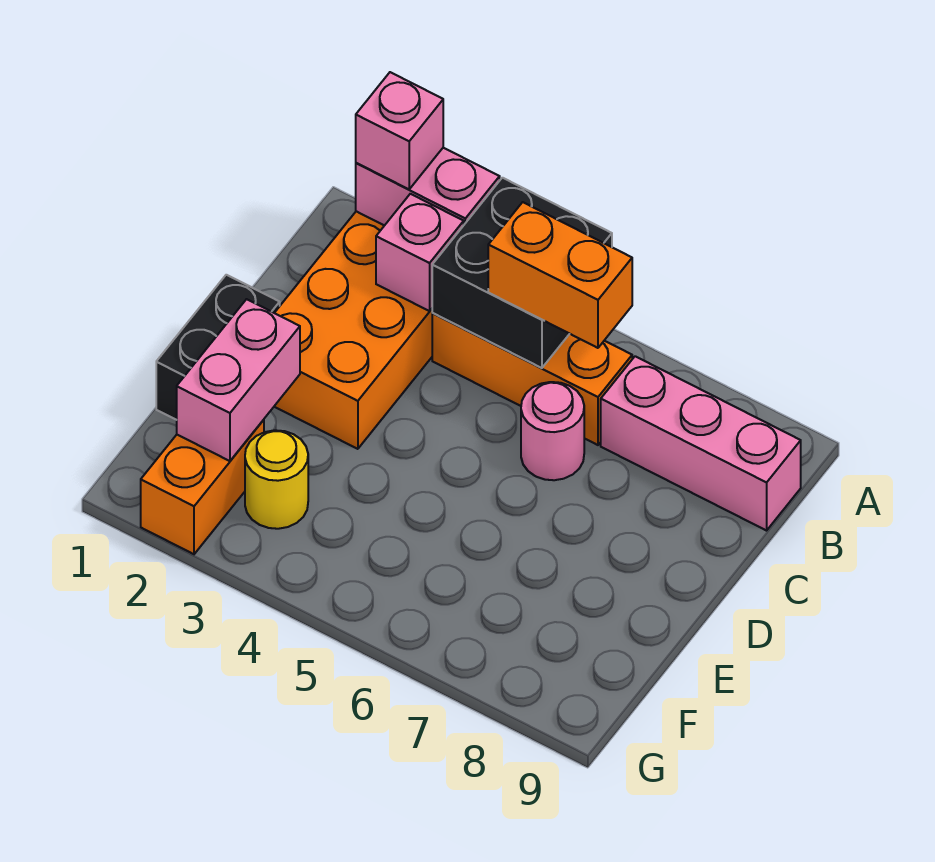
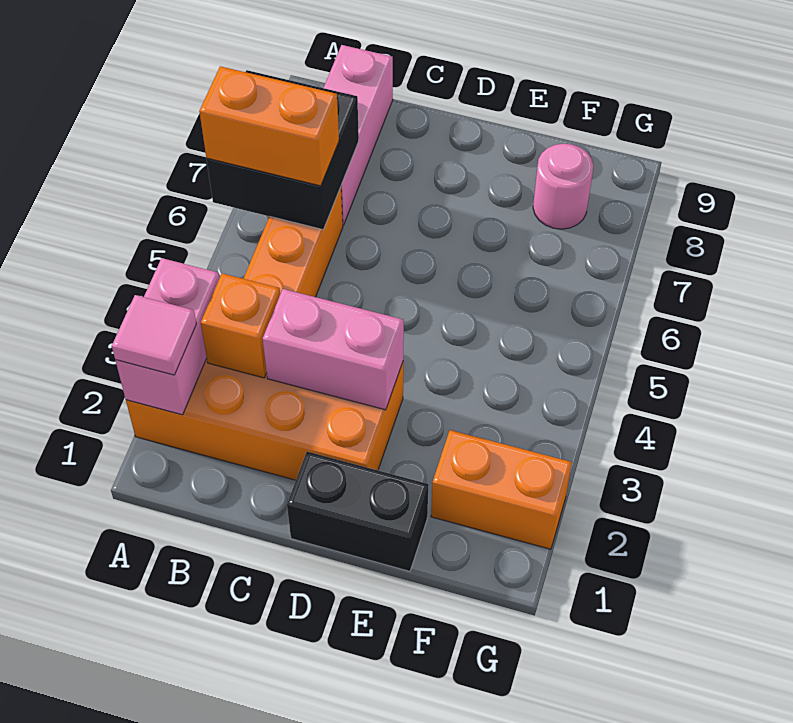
pink 1x1 brick [356,72,443,189] -> pink 1x1 tile [112,295,196,375]
black 2x2 brick [432,178,612,368] -> black 2x2 brick moved to [207,70,359,230]
pink 1x1 brick [376,194,464,311] -> orange 1x1 brick [201,273,280,378]
orange 1x2 brick [488,202,632,348] -> orange 1x2 brick turned to [199,66,339,186]
pink 1x1 round brick [521,382,584,480] -> pink 1x1 round brick moved to [533,144,593,229]
pink 1x2 brick [177,299,300,461] -> pink 1x2 brick moved to [263,289,404,410]
yellow 1x1 round brick [245,430,308,529] -> none

